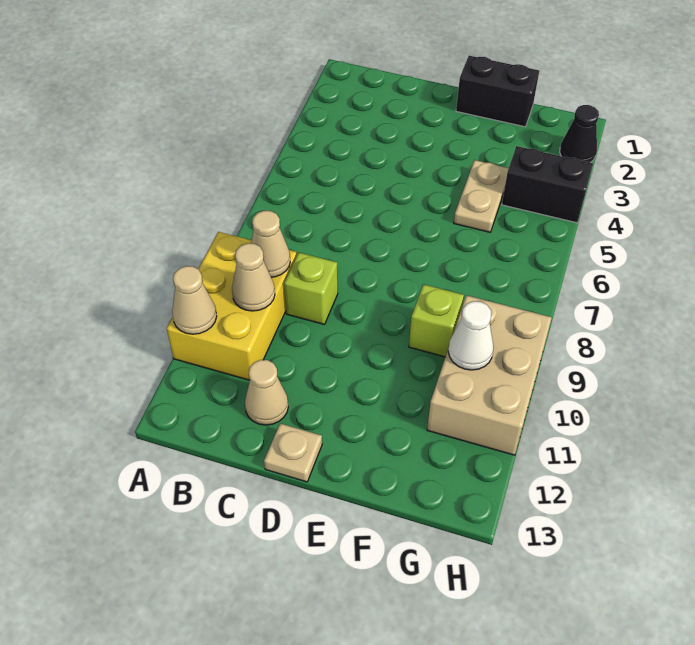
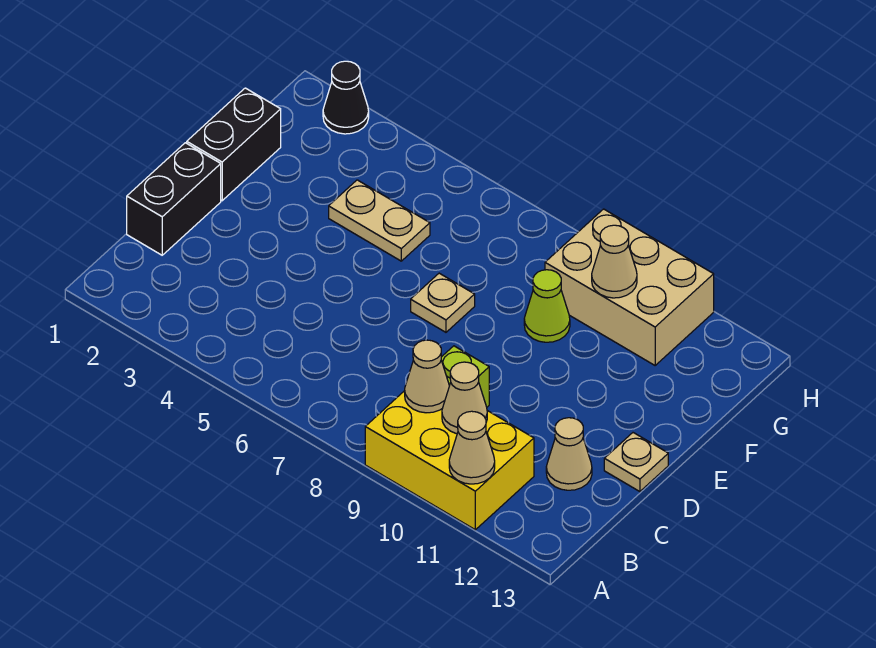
none -> tan 1x1 plate [411,273,475,332]
lime 1x1 brick [409,284,464,357] -> lime 1x1 cone [524,270,570,342]
black 1x2 brick [502,146,593,223] -> black 1x2 brick moved to [127,143,221,255]
white 1x1 cone [448,301,494,370] -> tan 1x1 cone [592,225,637,298]

